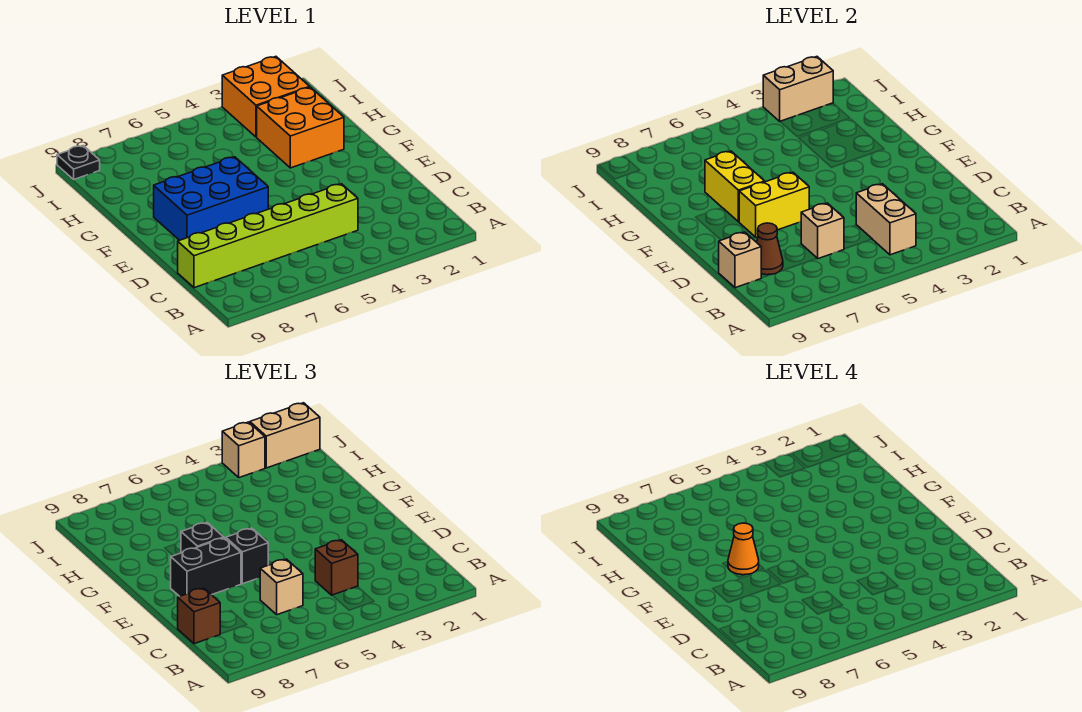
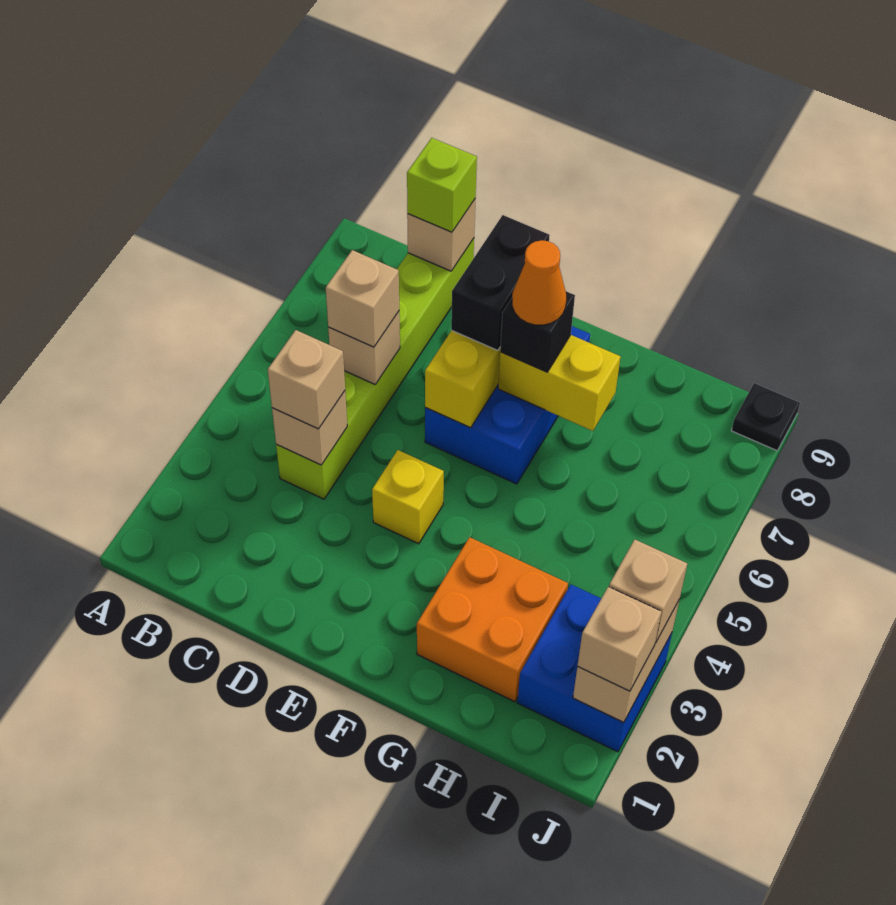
tan 1x2 brick [856,184,916,255] -> tan 1x1 brick [272,391,347,465]
brown 1x1 brick [315,540,358,595] -> tan 1x1 brick [268,330,345,429]
brown 1x1 cone [757,223,783,275] -> none
brown 1x1 brick [178,588,220,644] -> lime 1x1 brick [407,138,477,232]
none -> yellow 1x1 brick [372,450,444,544]
black 1x1 brick [226,528,268,584] -> none
orange 2x2 brick [222,57,310,137] -> blue 2x2 brick [517,585,672,752]
tan 1x2 brick [250,403,320,468] -> tan 1x1 brick [577,587,661,691]

